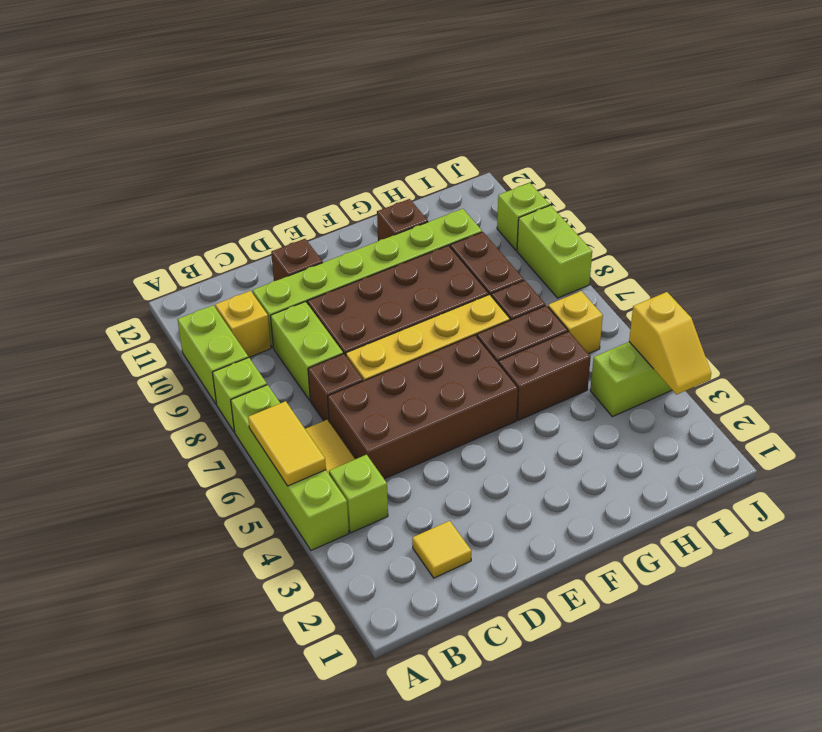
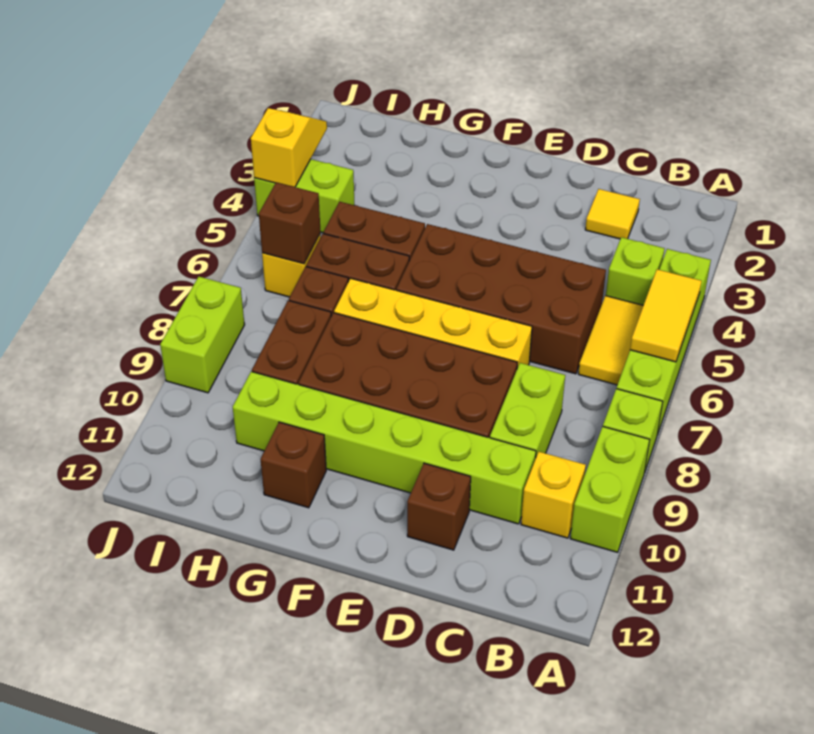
brown 1x1 brick [308,354,363,421] -> brown 1x1 brick moved to [259,182,321,264]
lime 1x1 brick [497,183,549,251] -> none

